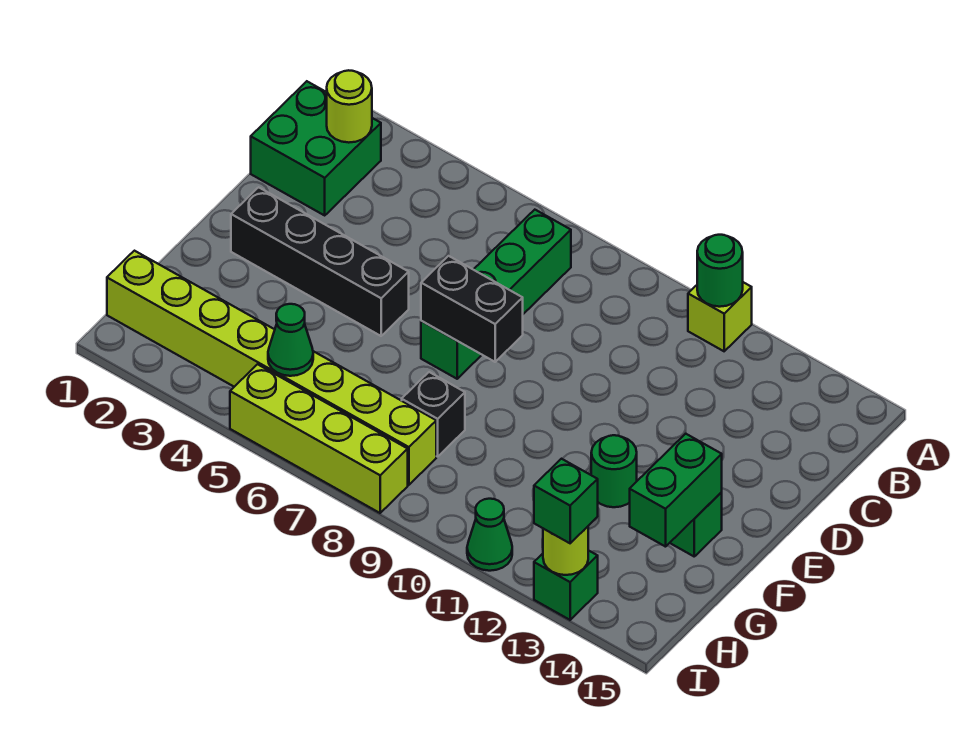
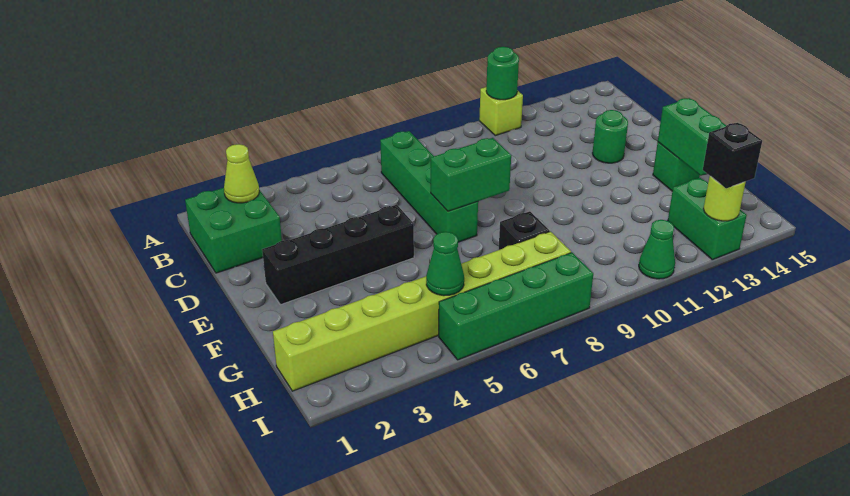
lime 1x1 round brick [327,70,372,143] -> lime 1x1 cone [224,144,259,203]
black 1x2 brick [421,256,523,362] -> green 1x2 brick [431,138,511,211]
green 1x1 round brick [591,435,637,507] -> green 1x1 round brick moved to [593,110,628,163]
lime 1x4 brick [230,364,408,513] -> green 1x4 brick [439,253,593,360]
green 1x1 brick [534,550,598,620] -> green 1x2 brick [668,178,747,260]
green 1x1 brick [534,459,598,543] -> black 1x1 brick [703,123,762,188]

